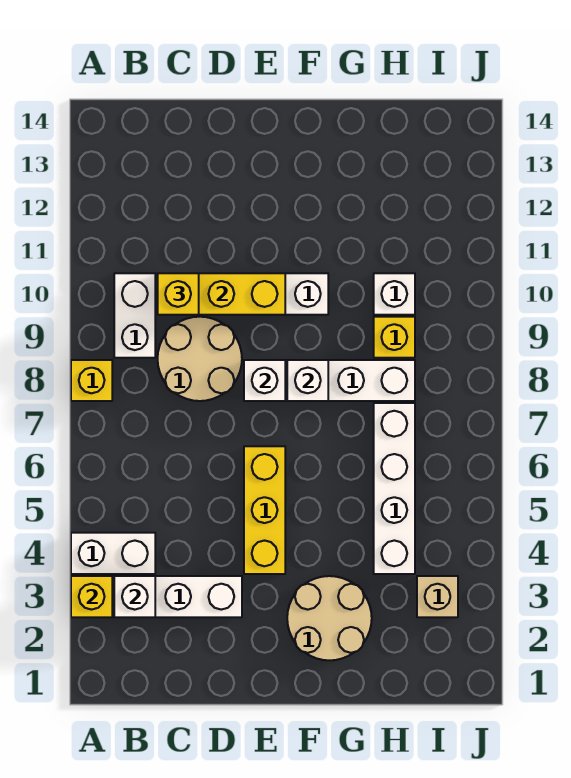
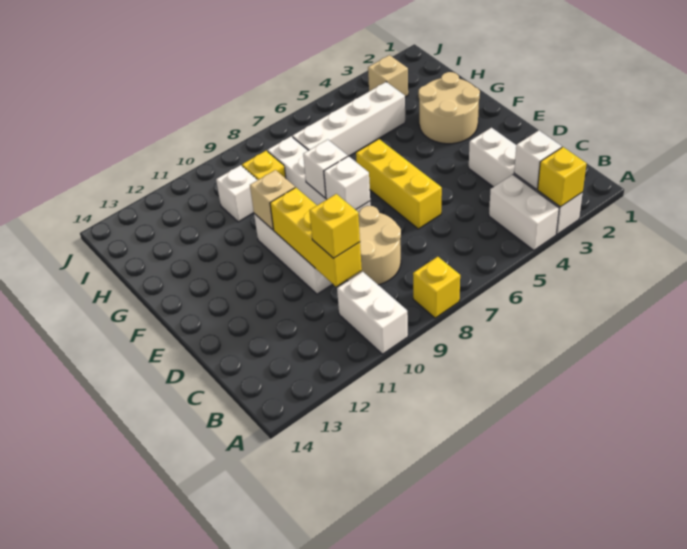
white 1x2 brick [114,273,155,358] -> white 1x2 brick turned to [337,272,408,354]
yellow 1x3 brick [244,446,285,574] -> yellow 1x3 brick turned to [356,139,442,229]
none -> tan 1x1 brick [250,170,295,230]

